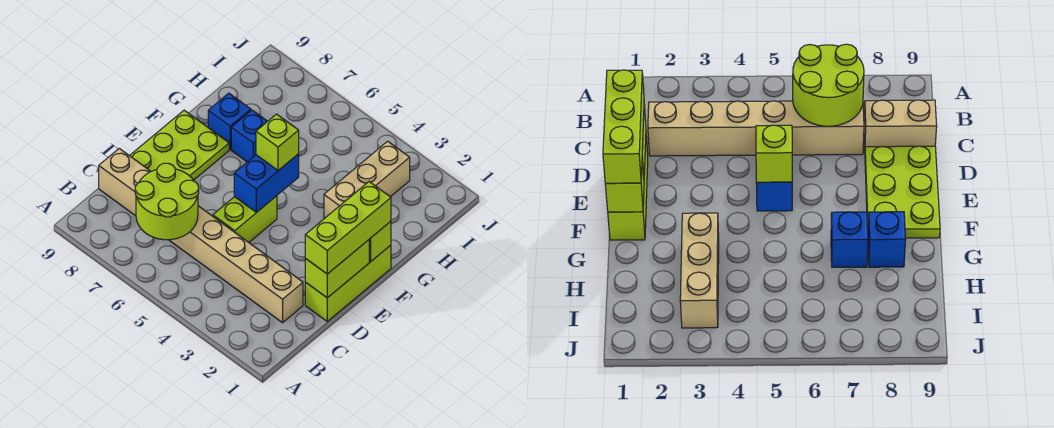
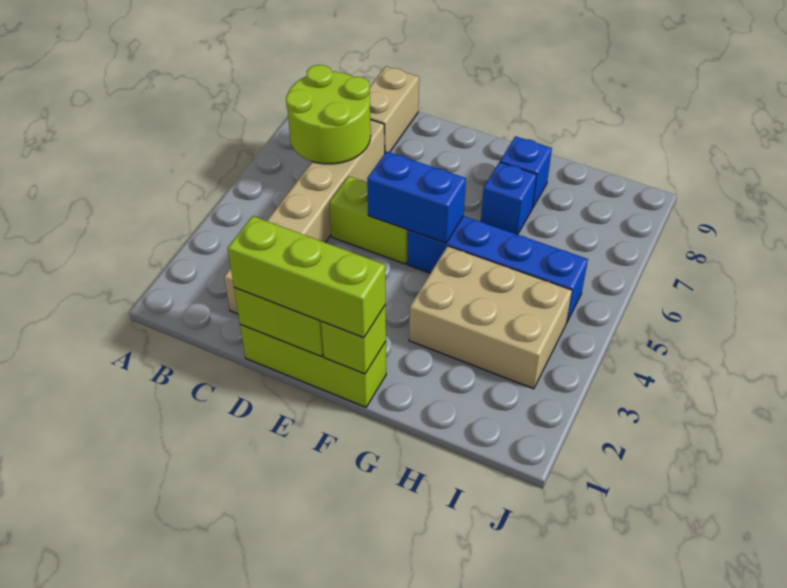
lime 2x3 plate [130,110,229,180] -> none
none -> blue 1x4 brick [407,216,588,323]
lime 1x1 brick [256,114,299,170] -> none
tan 1x3 brick [324,141,410,218] -> tan 2x3 brick [409,246,572,389]

